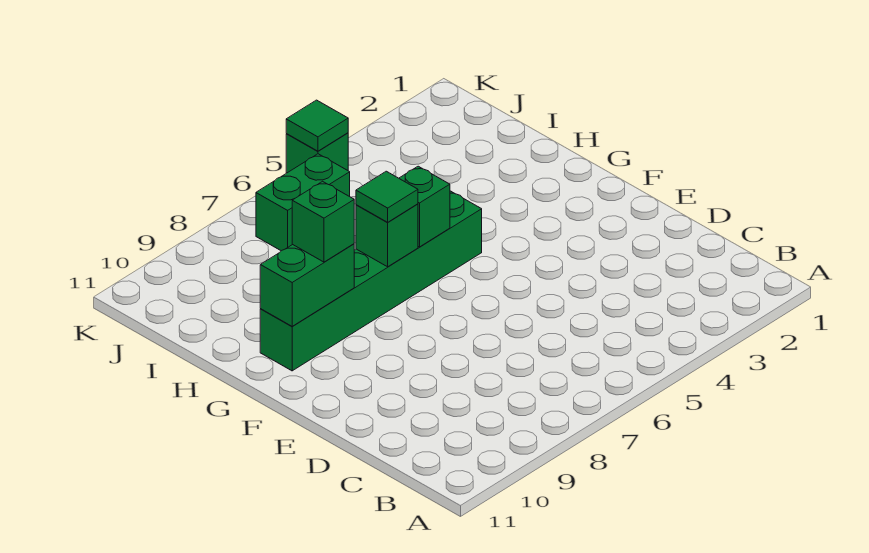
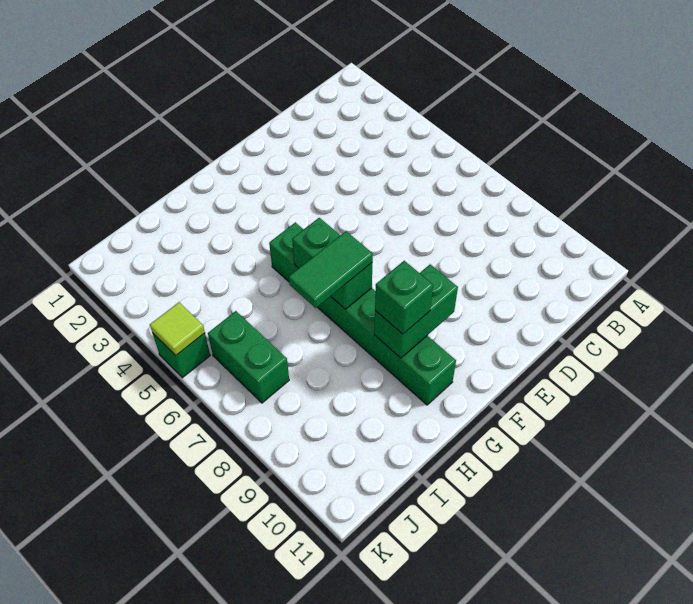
green 1x1 tile [356,171,418,222] -> green 1x2 tile [289,231,373,308]
green 1x2 brick [260,244,354,326] -> green 1x2 brick turned to [374,264,458,358]
green 1x1 tile [286,100,348,151] -> lime 1x1 tile [150,302,205,355]

